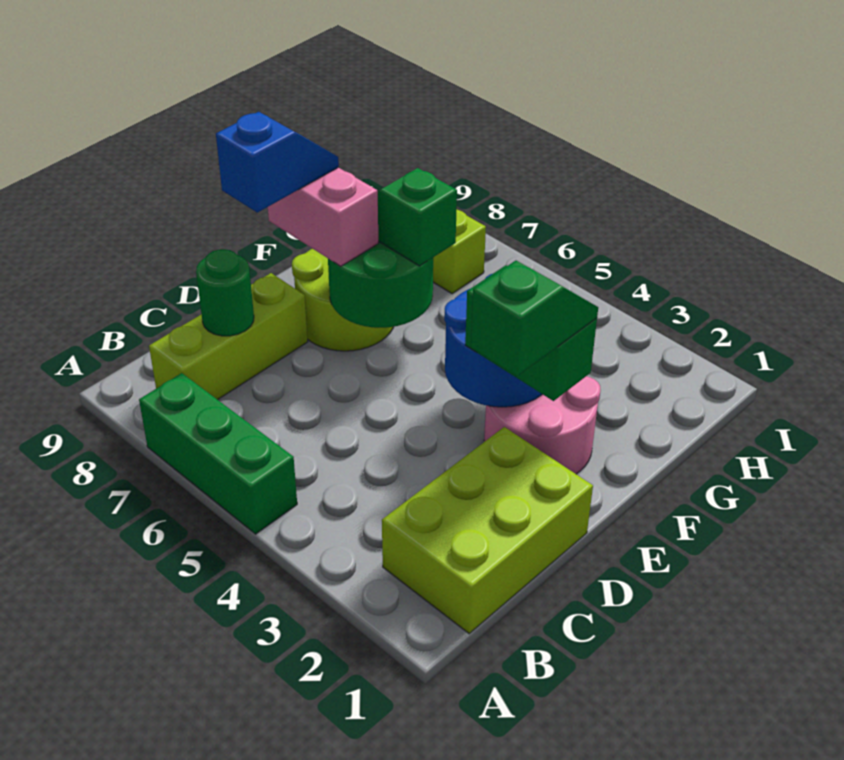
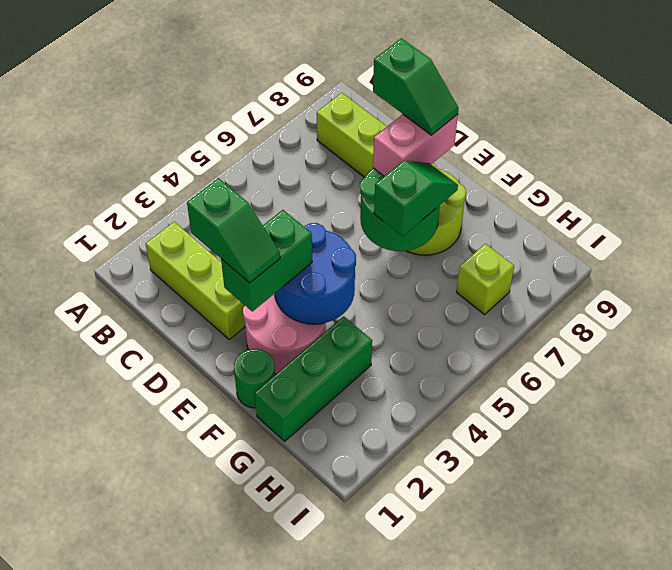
green 1x3 brick [139,373,297,534] -> green 1x3 brick moved to [255,316,372,441]
lime 2x3 brick [382,427,593,634] -> lime 1x3 brick [146,222,245,339]
green 1x1 round brick [196,249,254,336] -> green 1x1 round brick moved to [234,349,275,408]
blue 1x2 slope [216,112,339,213] -> green 1x2 slope [373,38,459,135]

